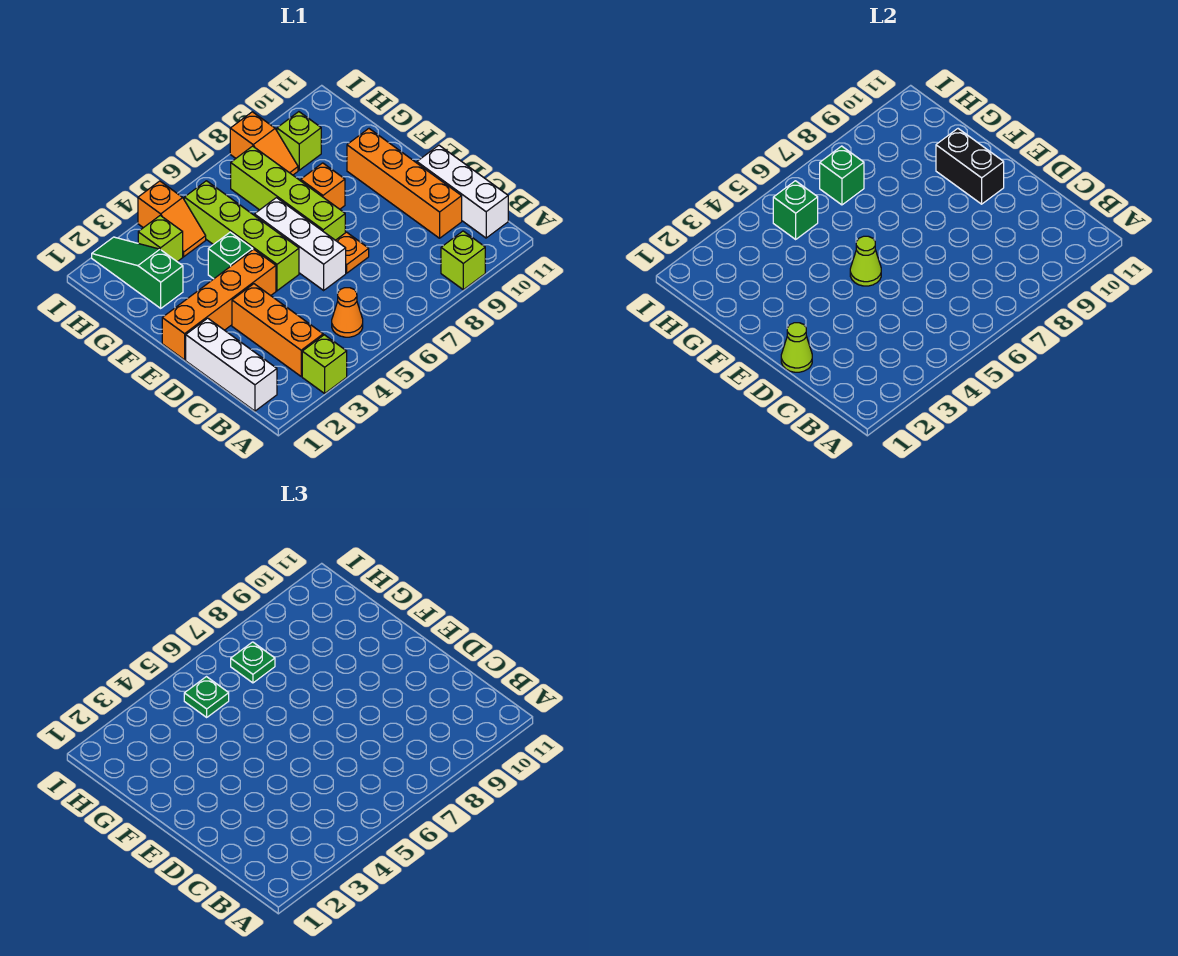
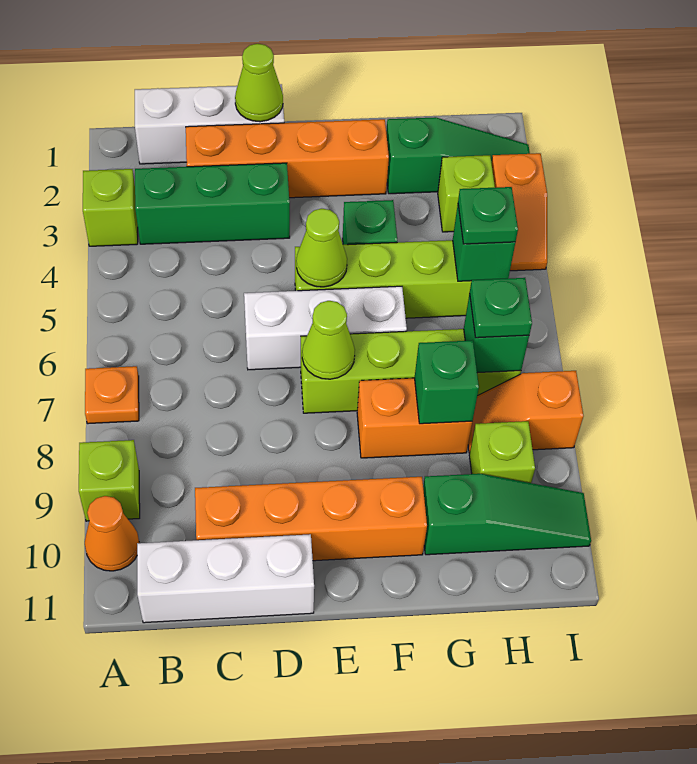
orange 1x3 brick [232,284,323,376] -> green 1x3 brick [135,163,290,244]
orange 1x1 cone [332,288,363,337] -> orange 1x1 cone moved to [85,496,139,571]
orange 1x1 plate [336,232,369,273] -> orange 1x1 plate moved to [85,366,139,424]
orange 1x4 brick [162,249,276,360] -> orange 1x4 brick turned to [186,119,389,198]
none -> lime 1x1 cone [302,301,355,379]
black 1x2 brick [936,129,1004,204] -> none
orange 1x1 brick [301,163,345,209] -> orange 1x2 brick [357,378,472,458]
none -> green 1x1 brick [415,340,479,424]
none -> green 1x3 slope [423,474,591,555]
orange 1x2 slope [138,181,206,257] -> orange 1x2 slope turned to [492,153,547,271]

